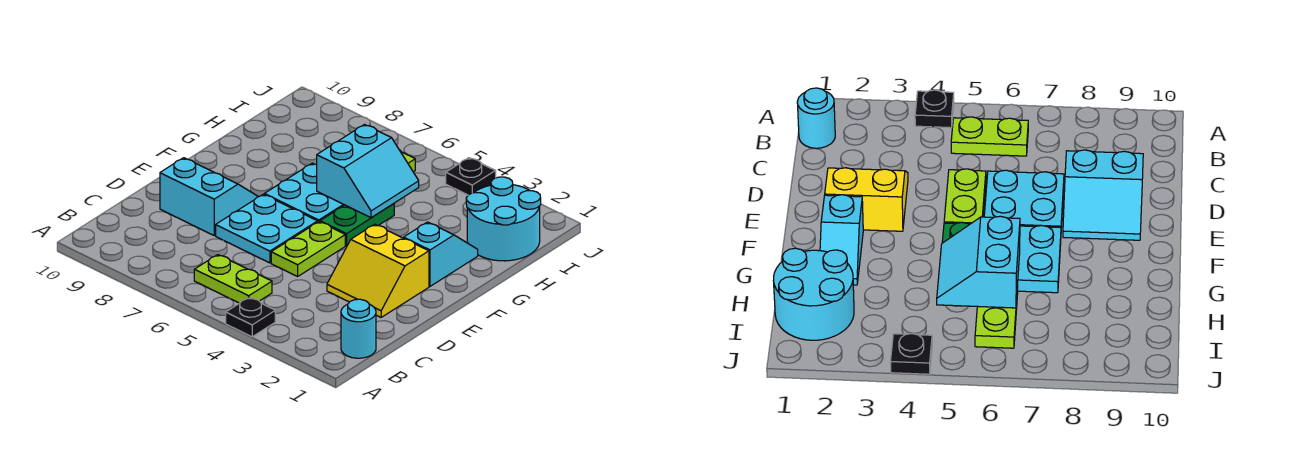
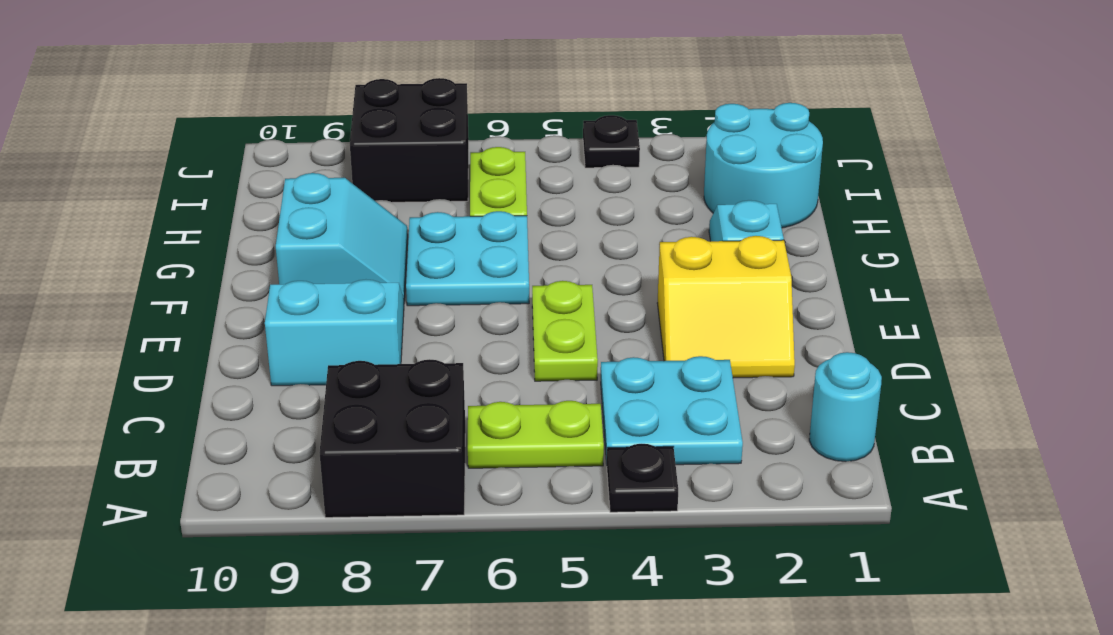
none -> black 2x2 brick [319,359,465,518]
cyan 2x2 plate [216,194,318,263] -> cyan 2x2 plate moved to [601,356,743,465]
green 1x2 plate [320,204,394,245] -> none
cyan 2x2 slope [317,125,419,218] -> cyan 2x2 slope moved to [276,173,408,298]
none -> black 2x2 brick [350,78,469,202]

